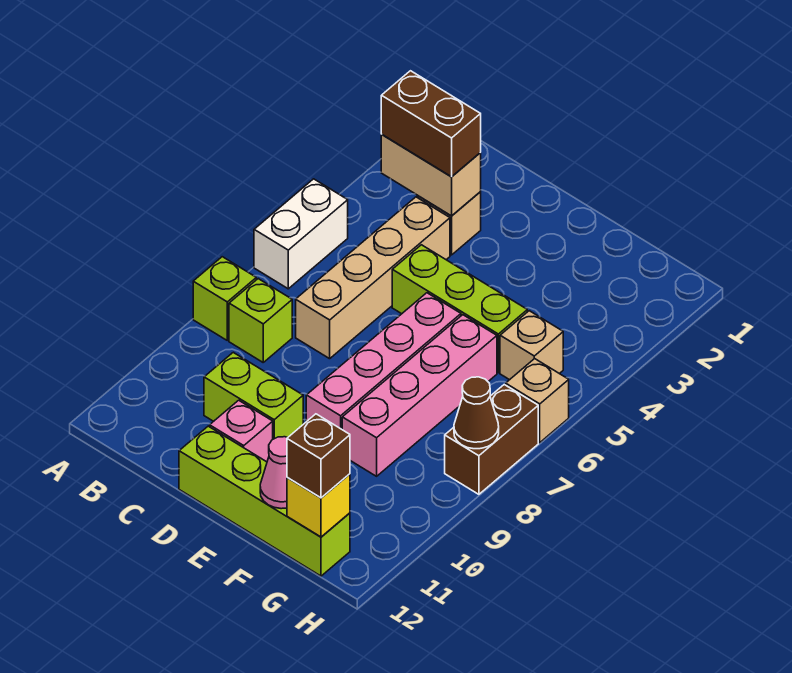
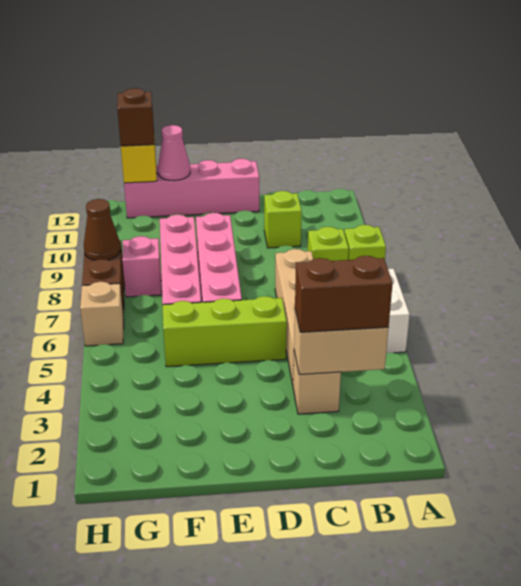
lime 1x2 brick [204,352,303,439] -> lime 1x1 brick [264,191,302,248]
pink 1x1 brick [210,400,273,462] -> pink 1x1 brick moved to [122,236,162,297]
lime 1x4 brick [179,426,350,576] -> pink 1x4 brick [124,159,259,218]
tan 1x1 brick [500,311,563,380] -> none

